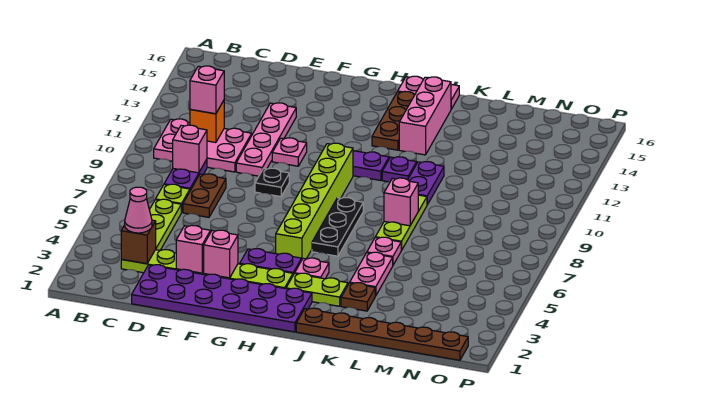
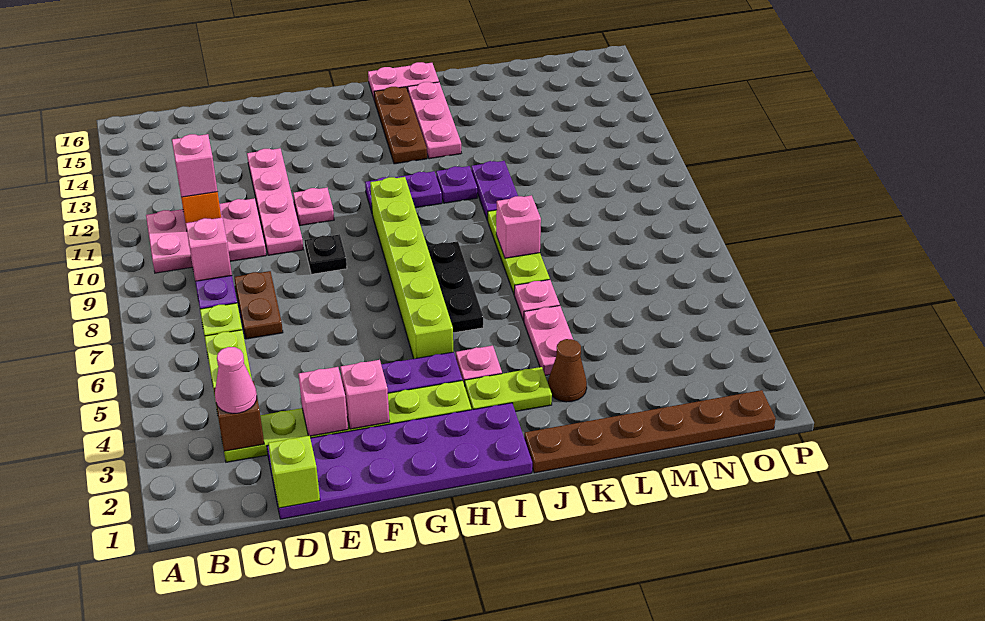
none -> lime 1x1 brick [268,436,320,508]
pink 1x3 brick [399,77,451,155] -> pink 1x3 plate [408,82,461,159]
brown 1x1 plate [341,283,375,311] -> brown 1x1 cone [548,339,587,402]

